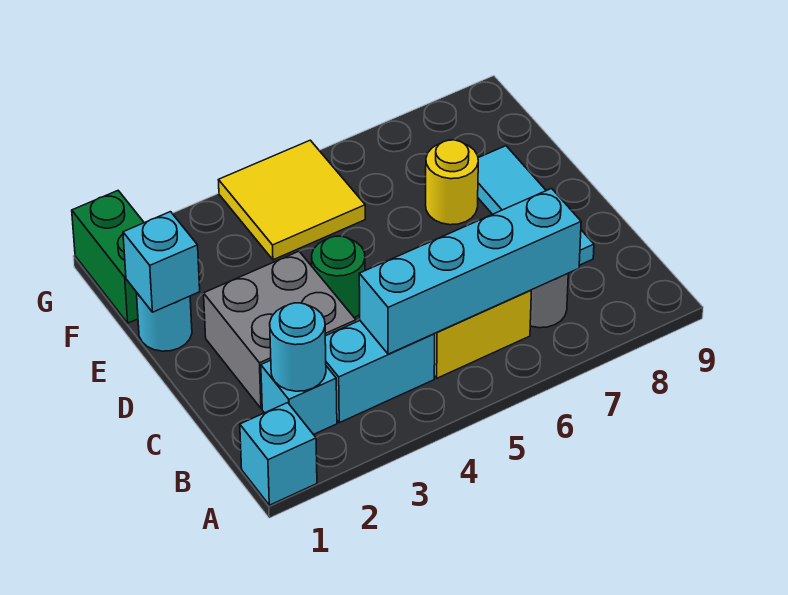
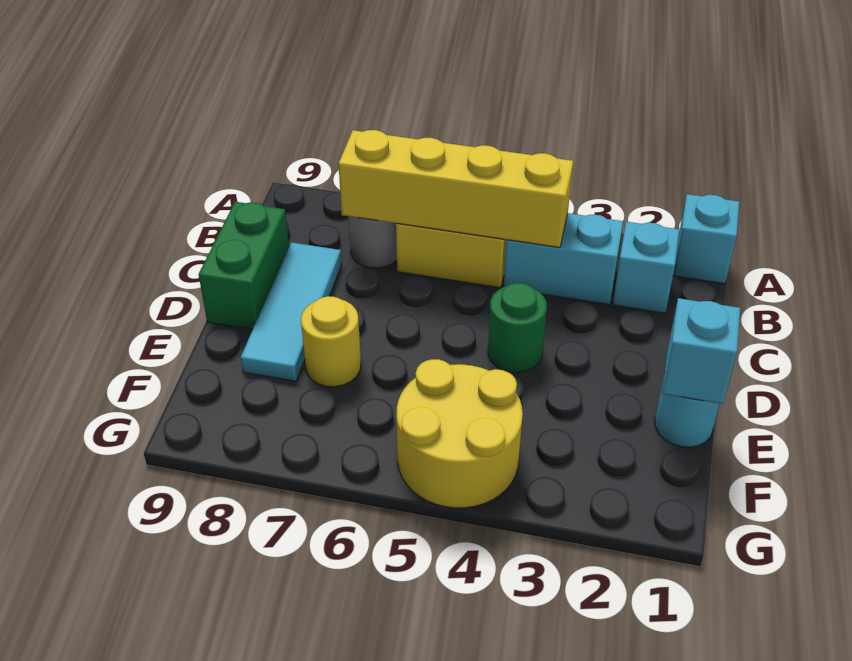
cyan 1x1 round brick [270,303,326,391] -> none
cyan 1x4 brick [359,188,581,354] -> yellow 1x4 brick [339,130,573,248]
grey 2x2 brick [204,251,356,408] -> none
green 1x2 brick [72,191,144,323] -> green 1x2 brick moved to [199,202,289,330]
yellow 2x2 tile [219,140,365,260] -> yellow 2x2 round brick [397,359,523,508]

